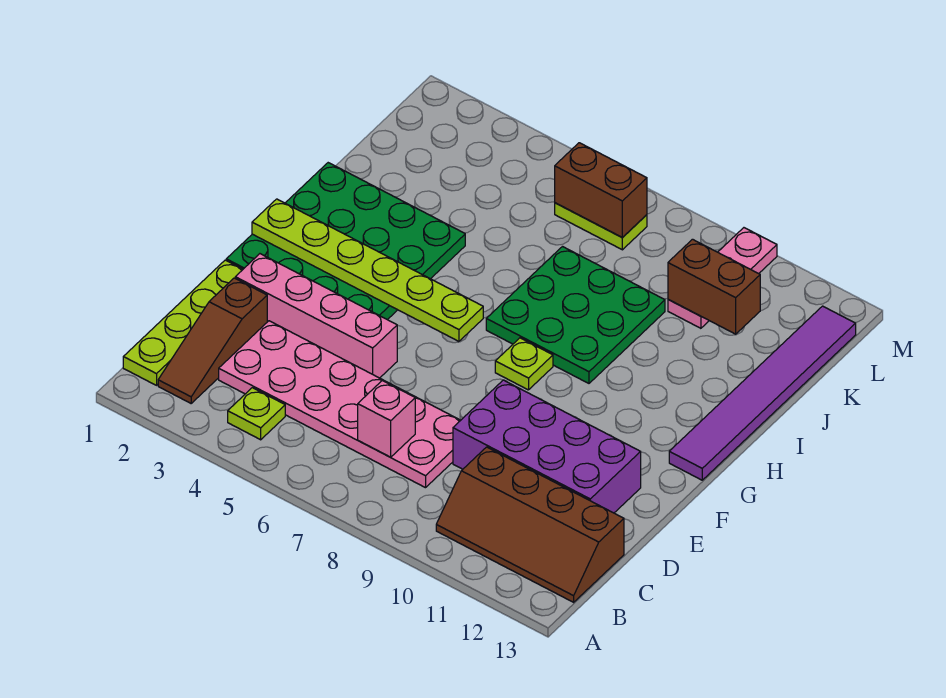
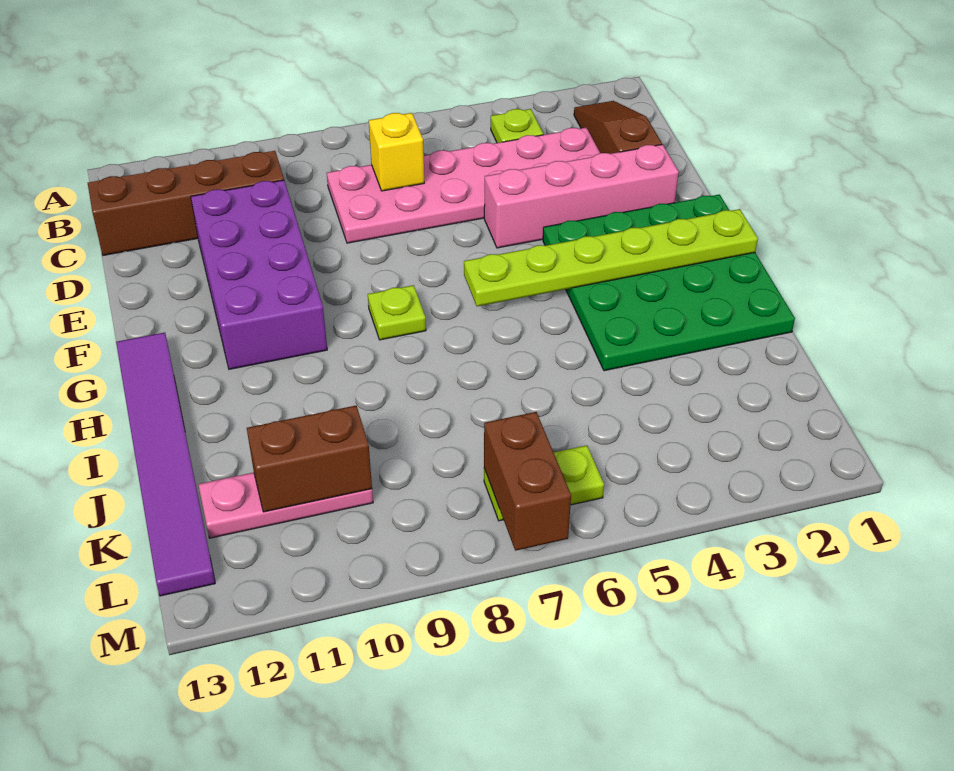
lime 1x4 plate [123,260,243,385] -> none
pink 1x1 brick [358,381,415,457] -> yellow 1x1 brick [369,113,424,191]
purple 2x4 brick [453,380,641,513] -> purple 2x4 brick turned to [191,180,327,369]
green 3x3 plate [486,247,665,383] -> none
pink 1x3 plate [668,228,777,328] -> pink 1x3 plate turned to [198,472,373,538]
brown 1x2 brick [555,143,647,237] -> brown 1x2 brick turned to [484,412,571,551]

